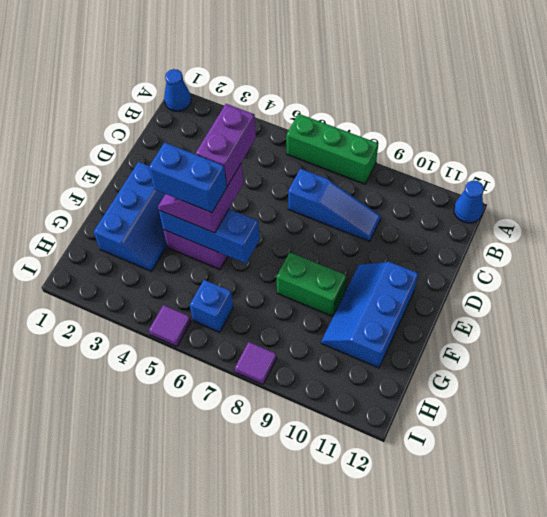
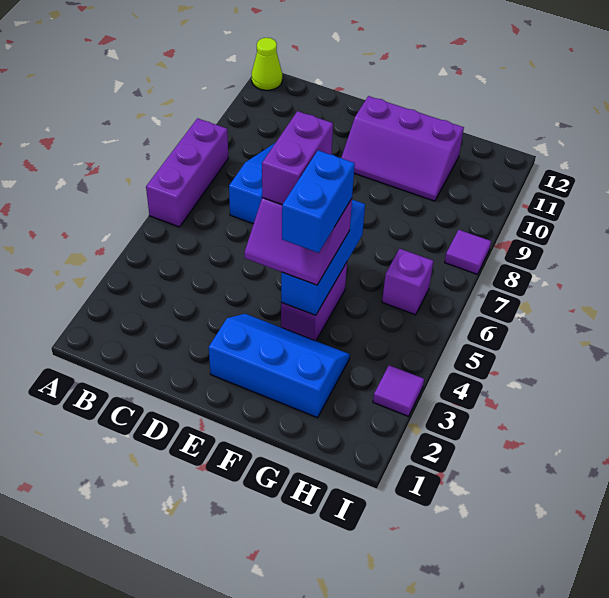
blue 1x1 cone [164,69,191,111] -> none
green 1x3 brick [286,114,378,184] -> purple 1x3 brick [146,118,228,227]
blue 1x1 cone [454,180,484,223] -> lime 1x1 cone [252,38,282,90]
purple 1x2 brick [196,104,256,186] -> purple 1x2 brick turned to [262,111,333,205]
blue 2x3 slope [321,262,418,368] -> purple 2x3 slope [341,96,464,201]
green 1x2 brick [276,252,346,316] -> none
blue 1x1 brick [190,280,233,332] -> purple 1x1 brick [382,249,433,315]
purple 1x1 tile [149,305,191,347] -> purple 1x1 tile moved to [373,365,424,416]

